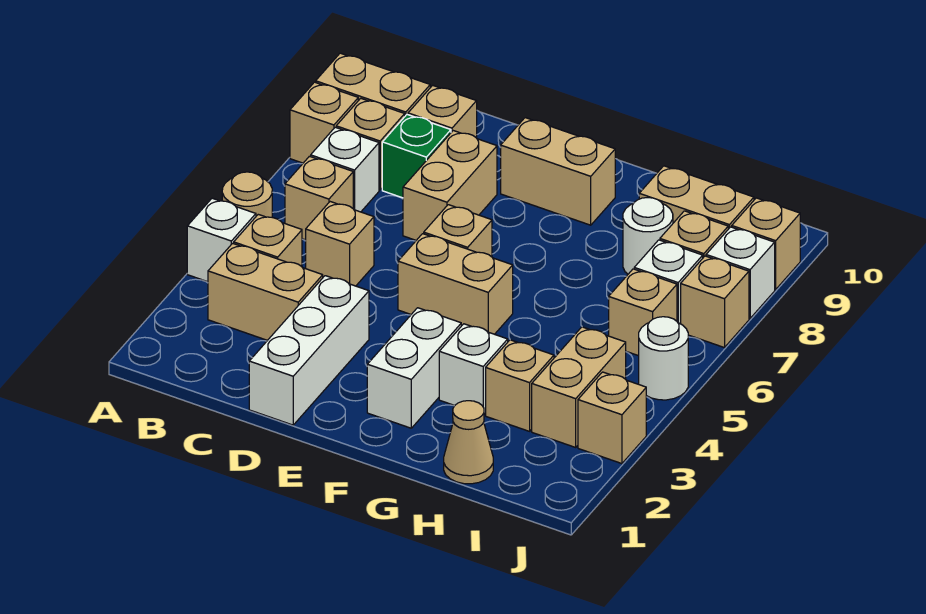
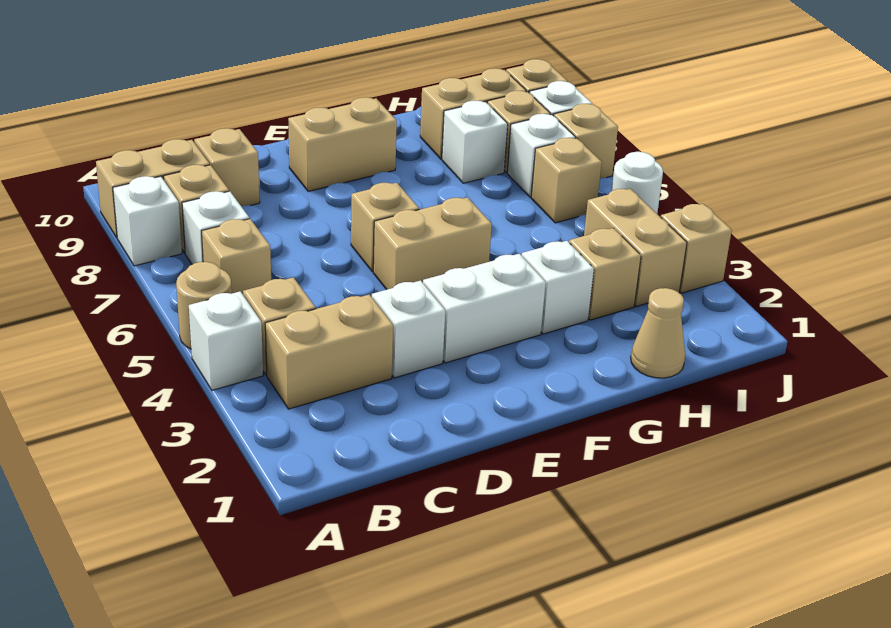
tan 1x1 brick [290,82,358,163] -> white 1x1 brick [113,176,182,266]
tan 1x1 brick [306,202,374,286] -> none
green 1x1 brick [382,115,451,198] -> none
white 1x3 brick [249,276,369,425] -> white 1x1 brick [372,281,445,378]
tan 1x2 brick [403,131,497,240] -> none
white 1x2 brick [367,308,461,428] -> white 1x2 brick turned to [423,254,546,363]
white 1x1 round brick [623,198,673,274] -> white 1x1 brick [442,101,508,183]

